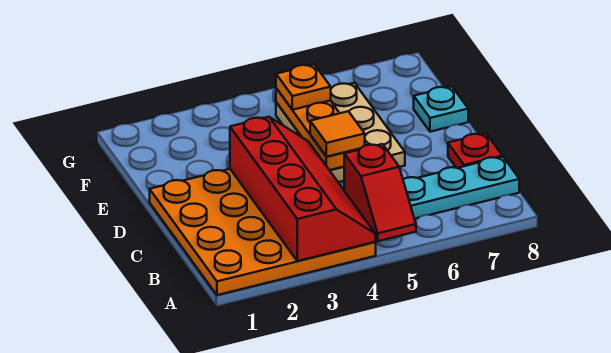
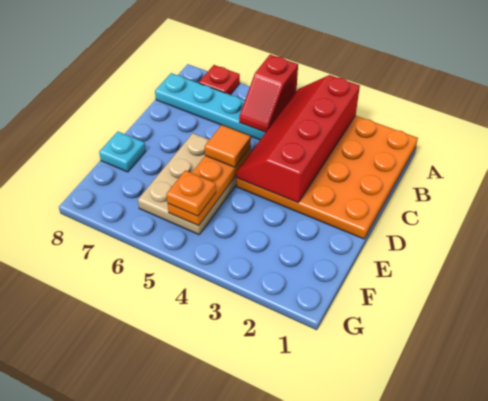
red 1x2 slope [344,144,416,241] -> red 1x2 slope turned to [239,55,298,132]
red 1x1 plate [448,133,502,168] -> red 1x1 plate moved to [199,65,240,95]

